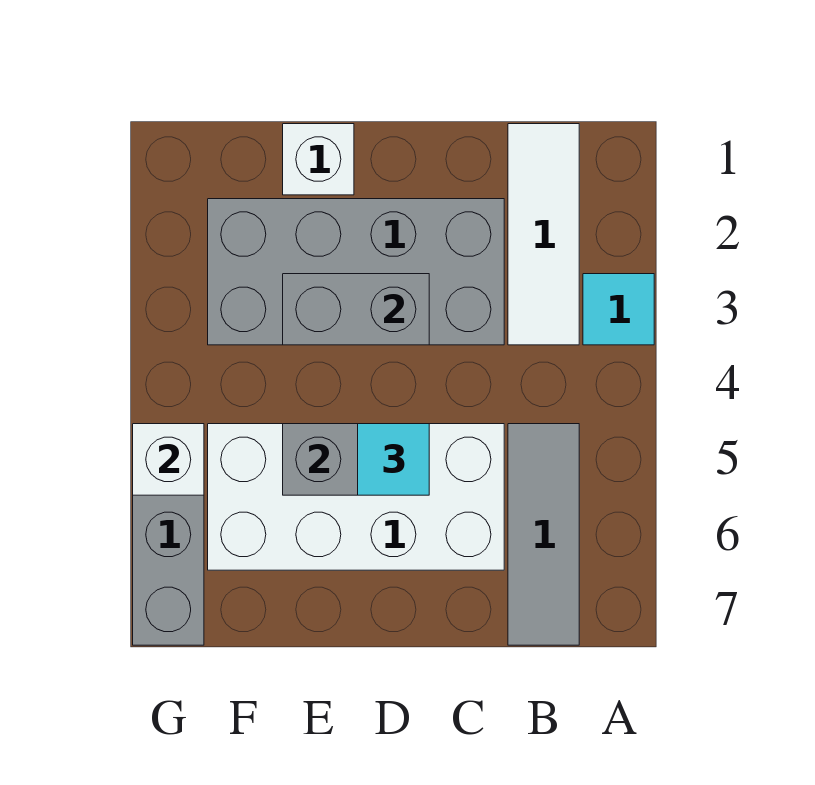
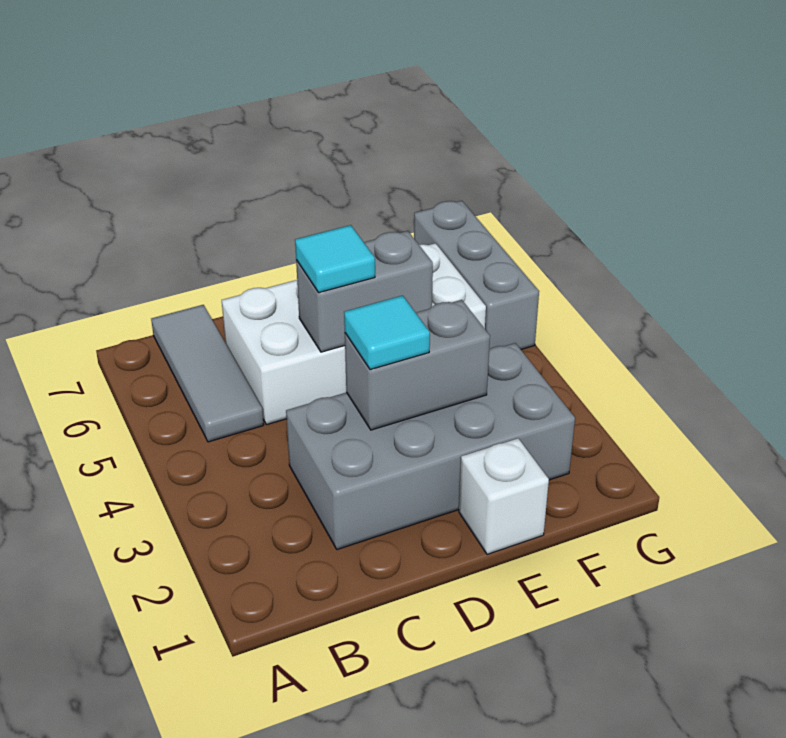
cyan 1x1 tile [583,274,654,345] -> cyan 1x1 tile moved to [344,296,430,370]
white 1x3 tile [508,124,579,345] -> none
white 1x1 brick [133,424,204,495] -> none

